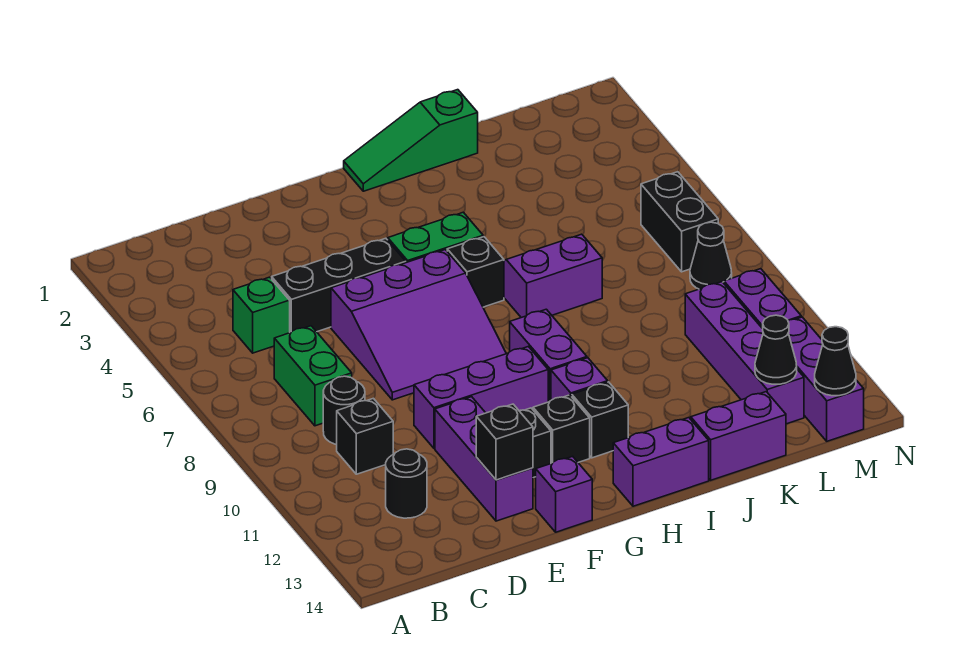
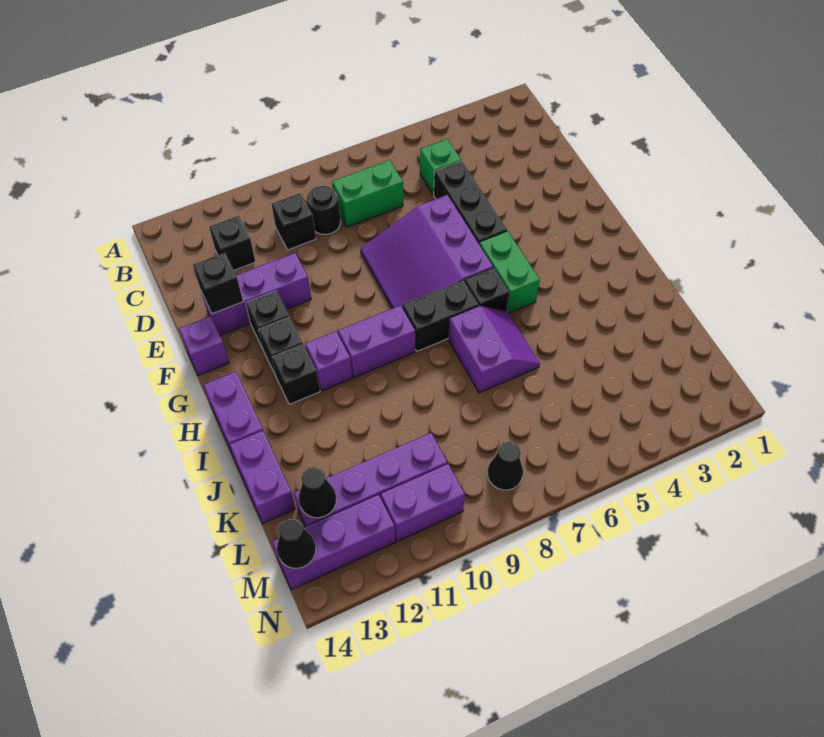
black 1x1 round brick [386,449,427,518] -> black 1x1 brick [209,216,256,270]
purple 1x3 brick [414,347,548,448] -> none
green 1x3 slope [344,90,478,191] -> none
black 1x2 brick [641,172,718,272] -> black 1x2 brick moved to [402,280,479,351]

